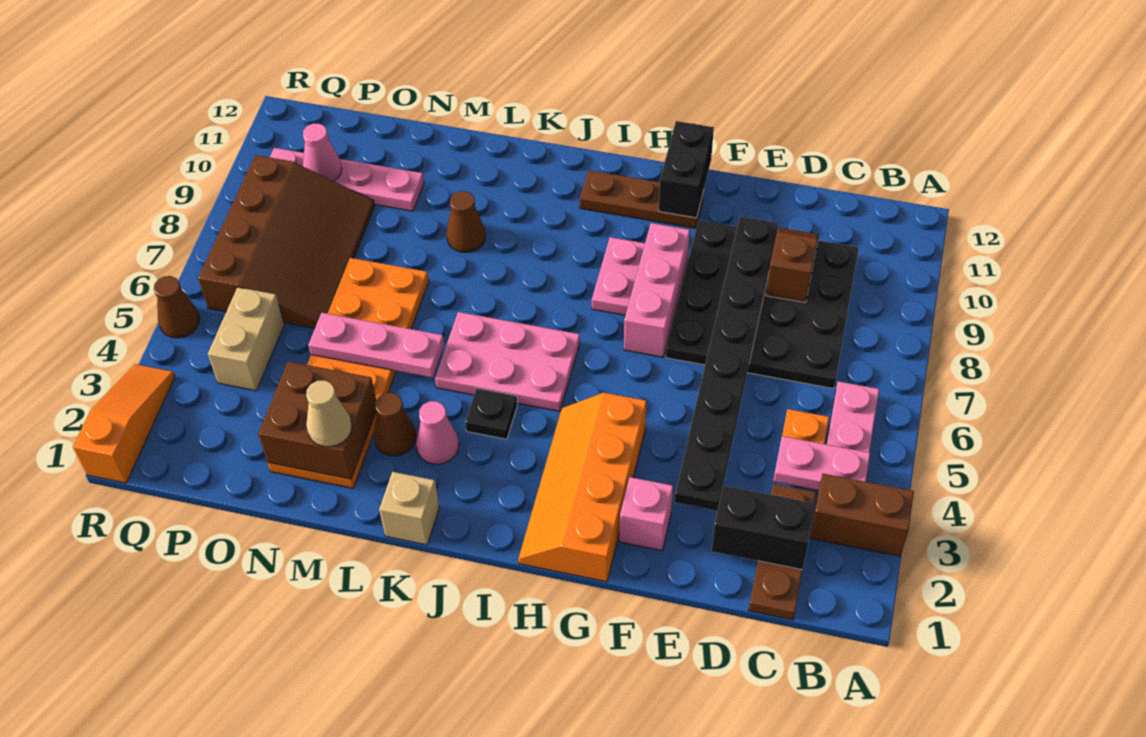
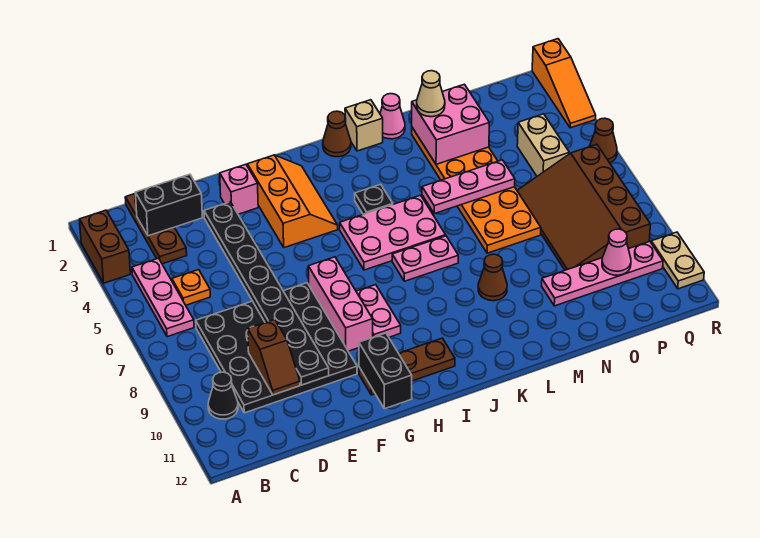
brown 1x2 brick [810,474,914,556] -> brown 1x2 brick turned to [80,210,130,283]
pink 1x2 plate [773,436,870,490] -> pink 1x2 plate moved to [392,236,458,281]
none -> black 1x1 cone [208,372,238,419]
orange 2x4 slope [518,393,647,582] -> orange 2x3 slope [247,155,338,248]
pink 1x1 cone [416,401,459,464] -> pink 1x1 cone moved to [380,94,405,139]
brown 1x1 cone [374,393,417,456] -> brown 1x1 cone moved to [323,111,351,157]
brown 2x2 brick [258,362,376,479] -> pink 2x2 brick [412,84,489,164]
none -> tan 1x2 plate [651,232,704,289]

